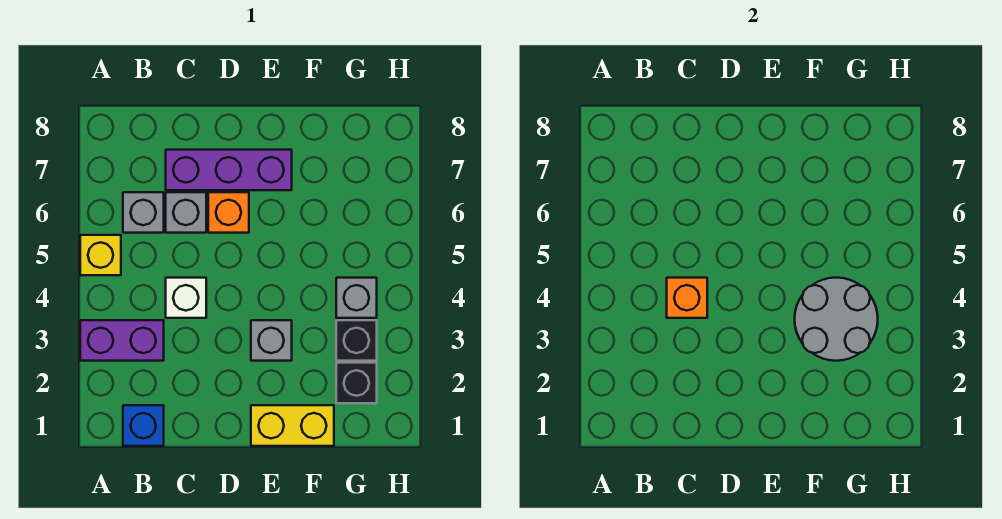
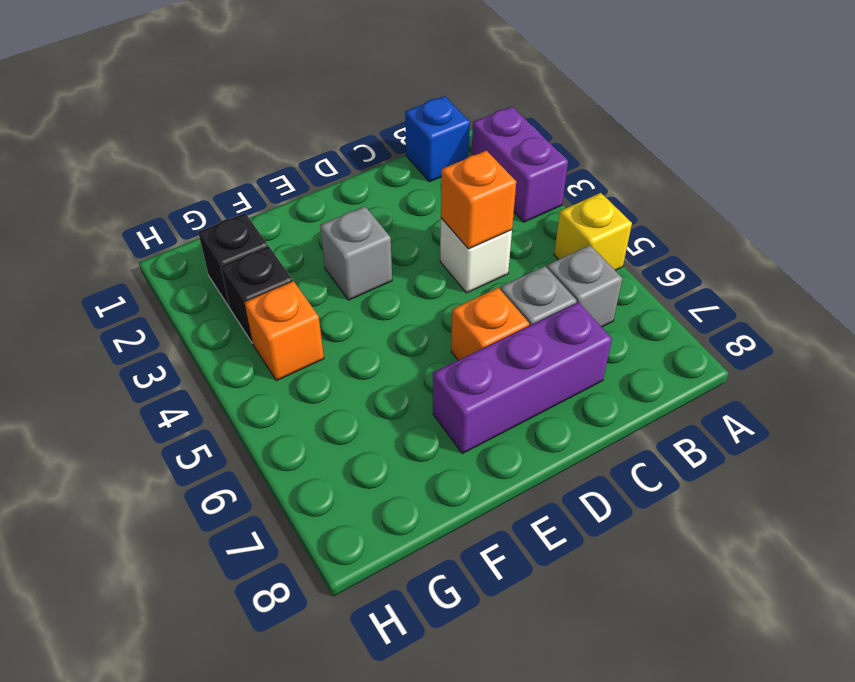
purple 1x2 brick [80,320,164,361] -> purple 1x2 brick turned to [472,107,568,222]
yellow 1x2 brick [251,405,334,446] -> none
grey 2x2 round brick [795,278,878,361] -> none
grey 1x1 brick [336,278,377,318] -> orange 1x1 brick [245,281,324,381]

